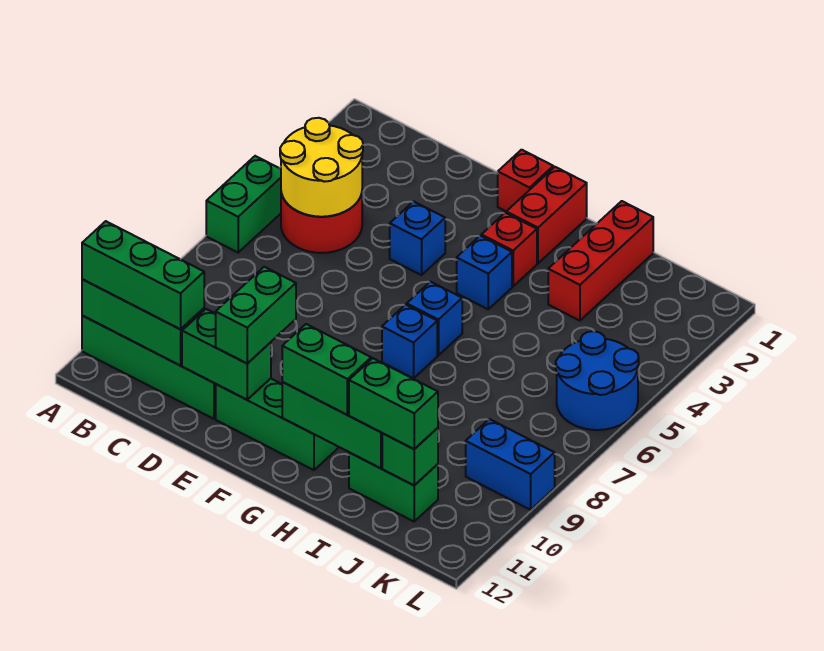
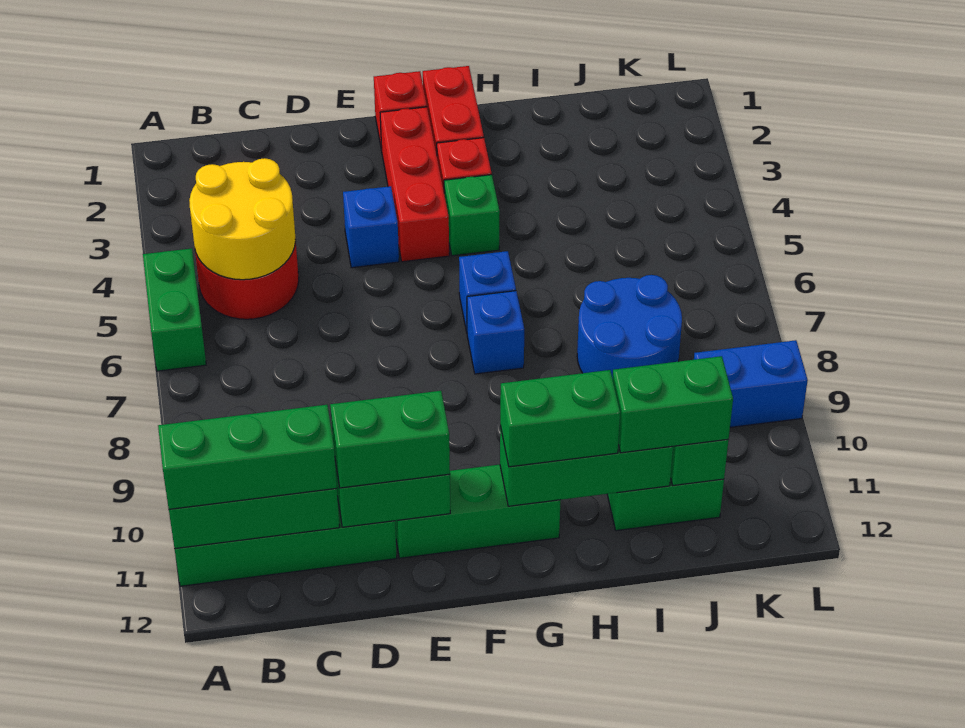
green 1x2 brick [216,267,296,363] -> green 1x2 brick turned to [330,391,450,488]
blue 1x1 brick [457,236,512,309] -> green 1x1 brick [444,175,500,256]
red 1x3 brick [548,201,653,321] -> red 1x3 brick moved to [380,107,449,262]
blue 2x2 round brick [556,331,639,430] -> blue 2x2 round brick moved to [577,275,682,379]

